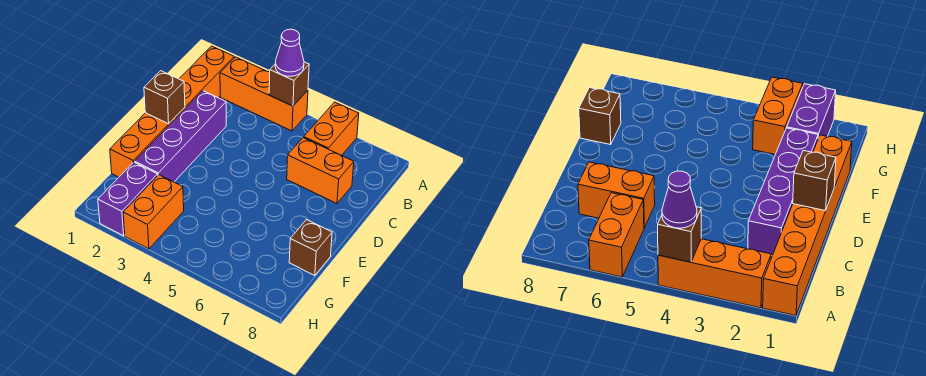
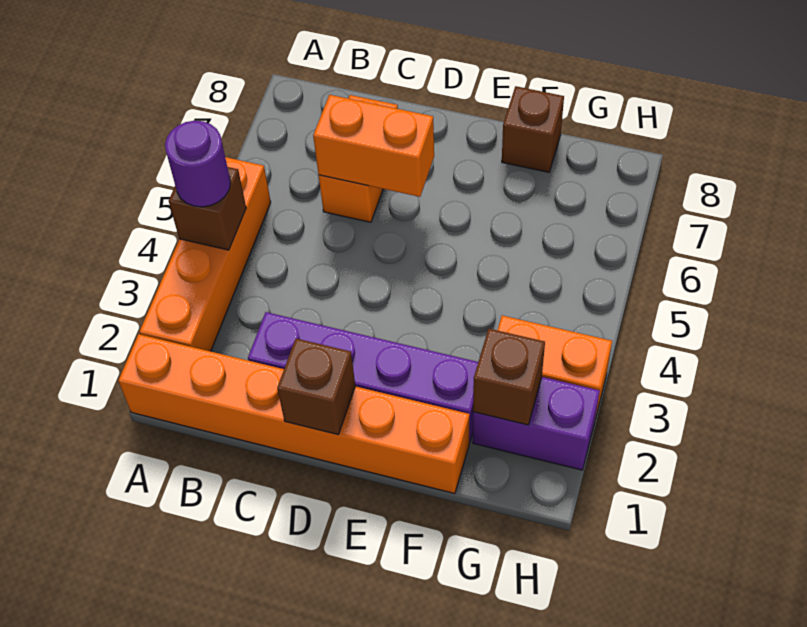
orange 1x3 brick [220,57,308,131] -> orange 1x4 brick [139,157,271,351]
purple 1x1 cone [275,29,304,76] -> purple 1x1 round brick [165,121,231,207]
orange 1x2 brick [304,102,359,155] -> orange 1x2 brick moved to [313,95,434,197]
none -> brown 1x1 brick [473,329,545,425]

